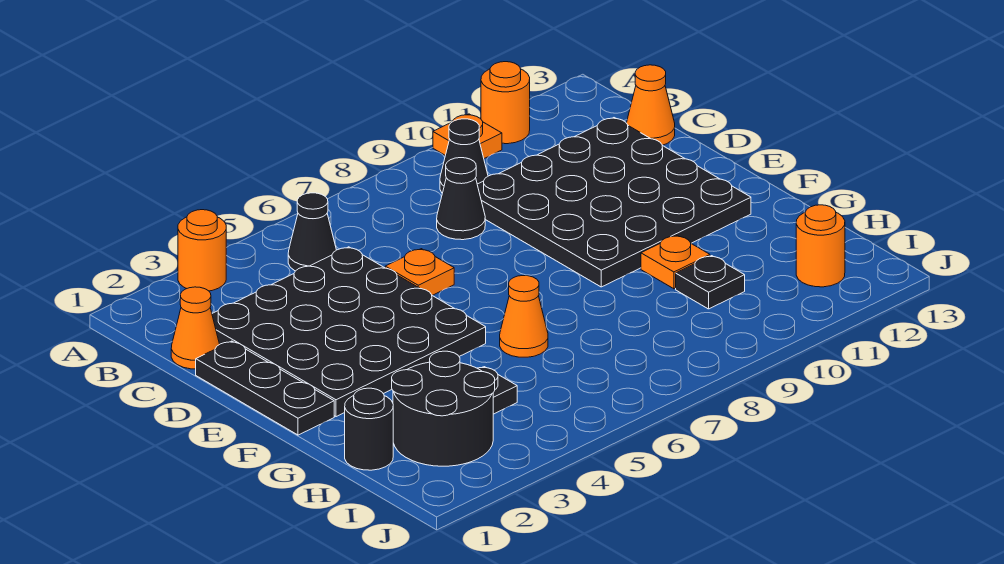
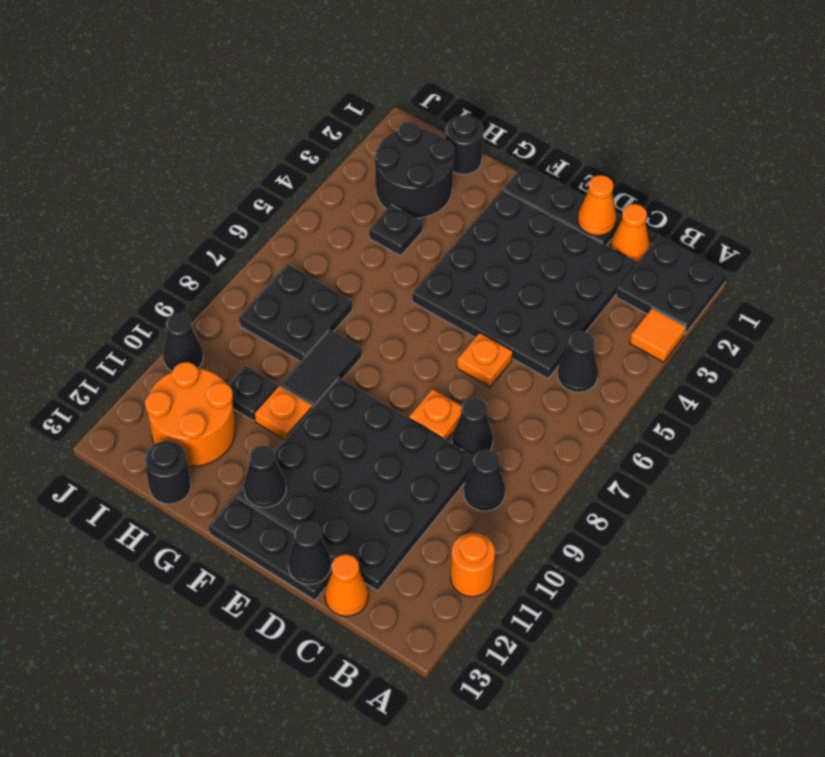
none -> black 2x2 plate [616,237,727,334]
orange 1x1 round brick [178,210,226,291] -> orange 1x1 tile [630,308,686,362]
orange 1x1 plate [433,114,502,158] -> orange 1x1 plate moved to [409,389,462,440]
none -> black 1x3 plate [209,496,335,600]
none -> black 1x1 cone [288,522,331,584]
none -> black 1x1 cone [244,445,286,508]
orange 1x1 cone [500,276,548,357] -> orange 1x1 cone moved to [578,175,616,236]
none -> black 1x2 tile [280,329,362,407]
none -> black 2x2 plate [239,264,352,361]
none -> black 1x1 round brick [144,441,191,504]
orange 1x1 round brick [796,205,845,287] -> orange 2x2 round brick [145,362,236,466]
none -> black 1x1 cone [163,313,203,371]

